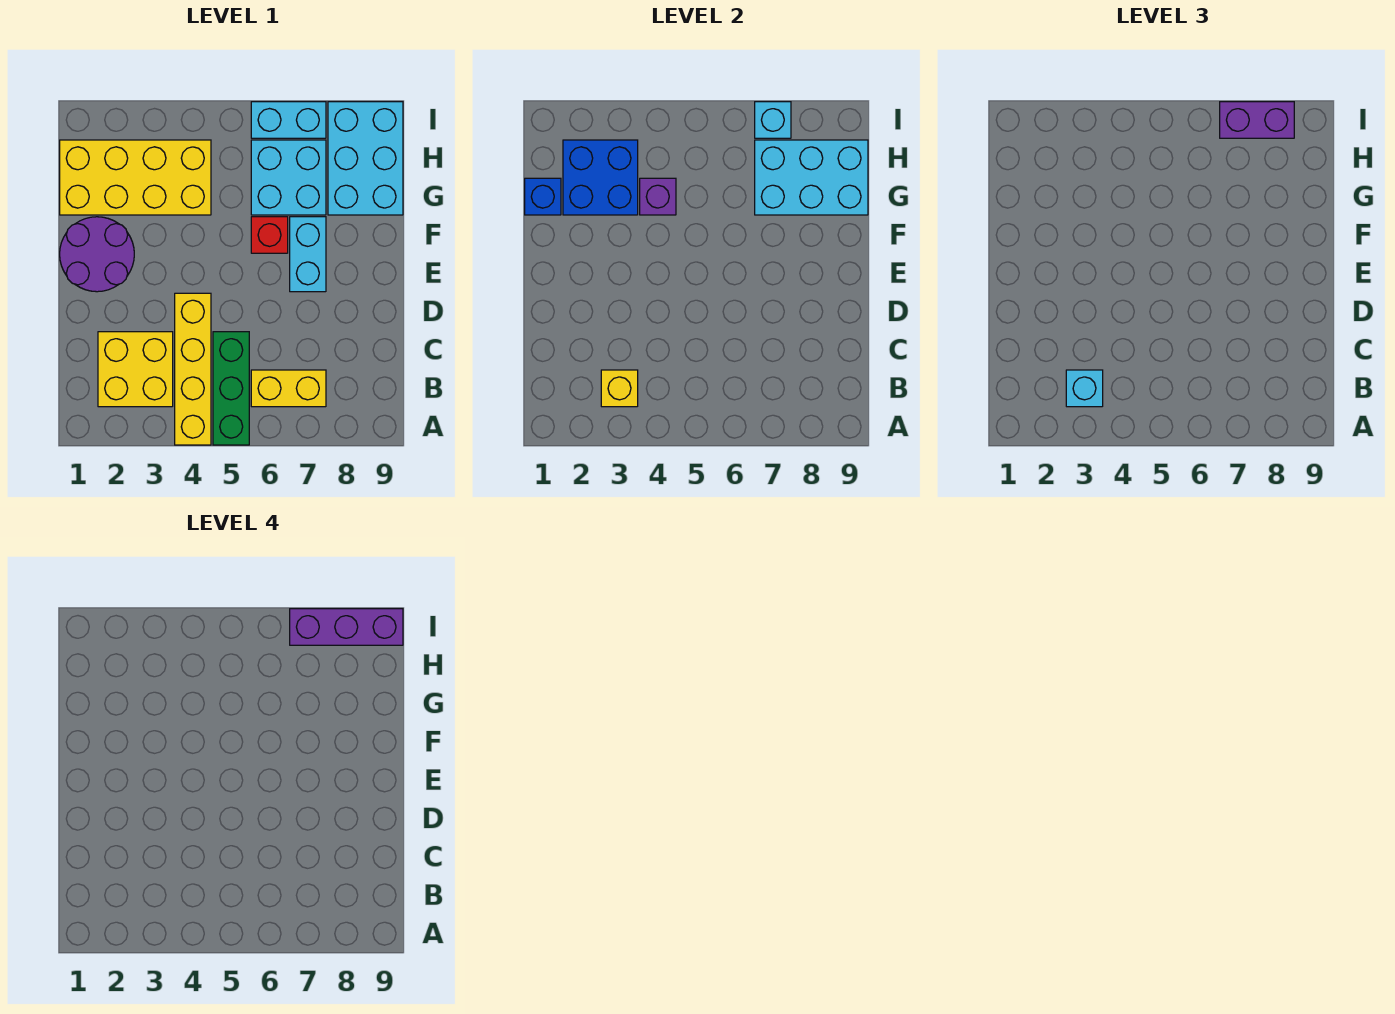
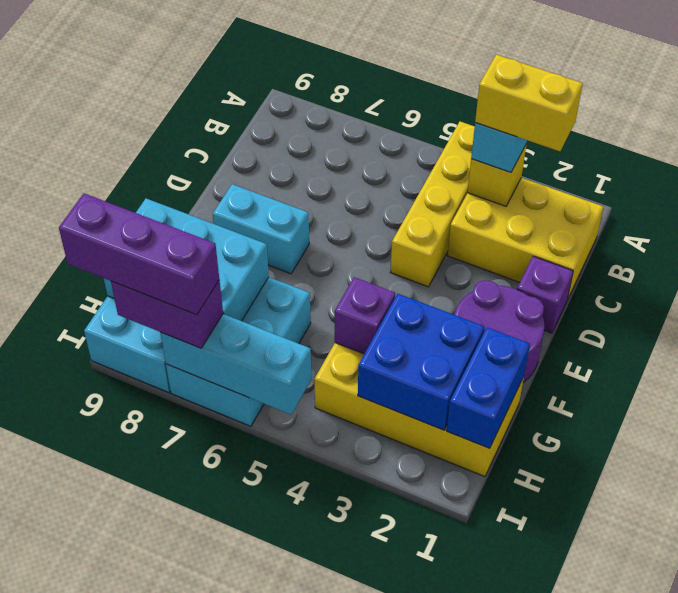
green 1x3 brick [213,332,249,445] -> none
yellow 2x2 brick [98,332,173,407] -> yellow 2x3 brick [448,178,603,300]
yellow 1x2 brick [251,370,326,407] -> yellow 1x2 brick moved to [475,55,583,151]
none -> purple 1x1 brick [517,256,573,333]
cyan 1x2 brick [290,217,326,292] -> cyan 1x2 brick turned to [213,184,309,274]
red 1x1 brick [251,217,288,253] -> none
blue 1x1 brick [525,178,561,215] -> blue 1x2 brick [447,327,530,448]
cyan 1x1 brick [755,102,791,138] -> cyan 1x3 brick [160,314,311,415]

